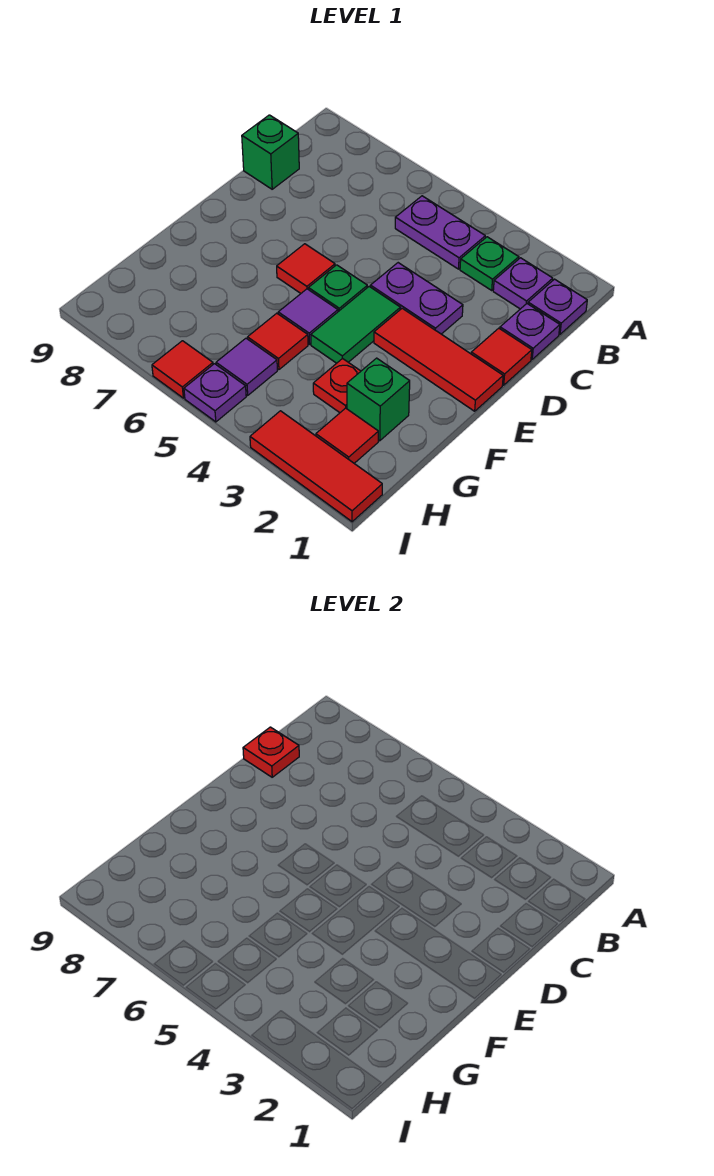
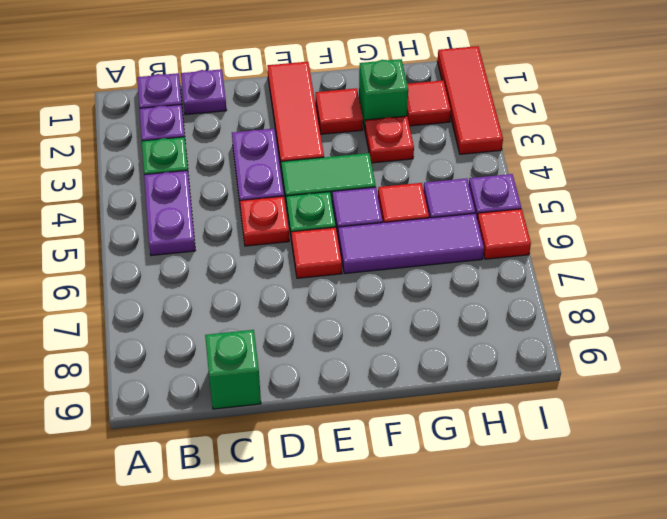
red 1x1 plate [243,727,299,777] -> red 1x1 plate moved to [240,196,289,246]
red 1x1 tile [471,328,532,385] -> red 1x1 tile moved to [316,88,363,134]
none -> purple 1x3 tile [338,213,484,274]

